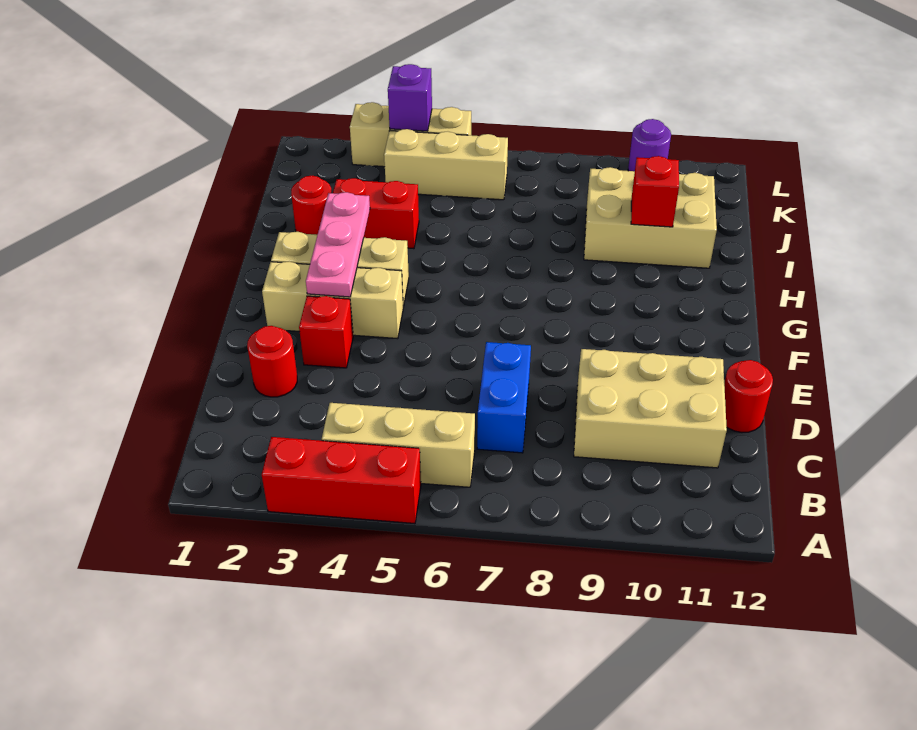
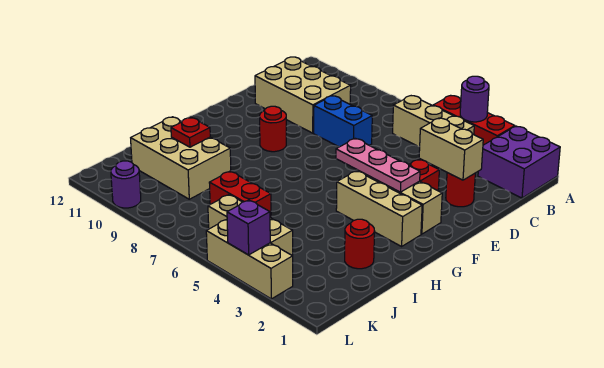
none -> purple 2x2 brick [478,126,560,198]
none -> purple 1x1 round brick [460,76,489,122]
blue 1x2 brick [477,342,531,453] -> blue 1x2 brick turned to [314,96,372,147]
none -> tan 1x2 brick [419,118,483,180]
red 1x1 round brick [724,360,773,432] -> red 1x1 round brick moved to [260,106,286,152]
pink 1x3 plate [306,192,370,297] -> pink 1x3 plate turned to [336,138,420,192]
red 1x2 brick [333,178,419,249] -> red 1x2 brick moved to [209,171,271,218]
red 1x1 brick [631,156,679,227] -> red 1x1 plate [171,117,210,147]

